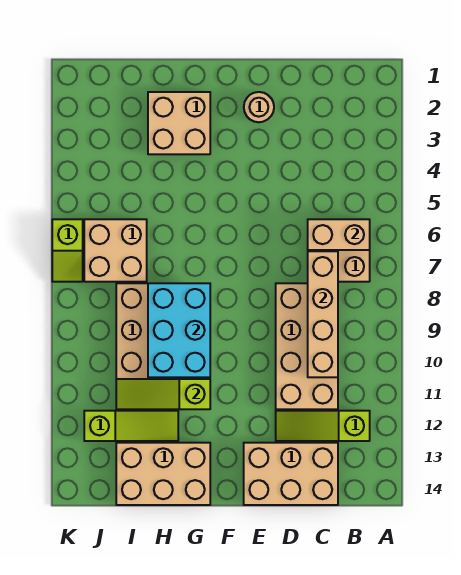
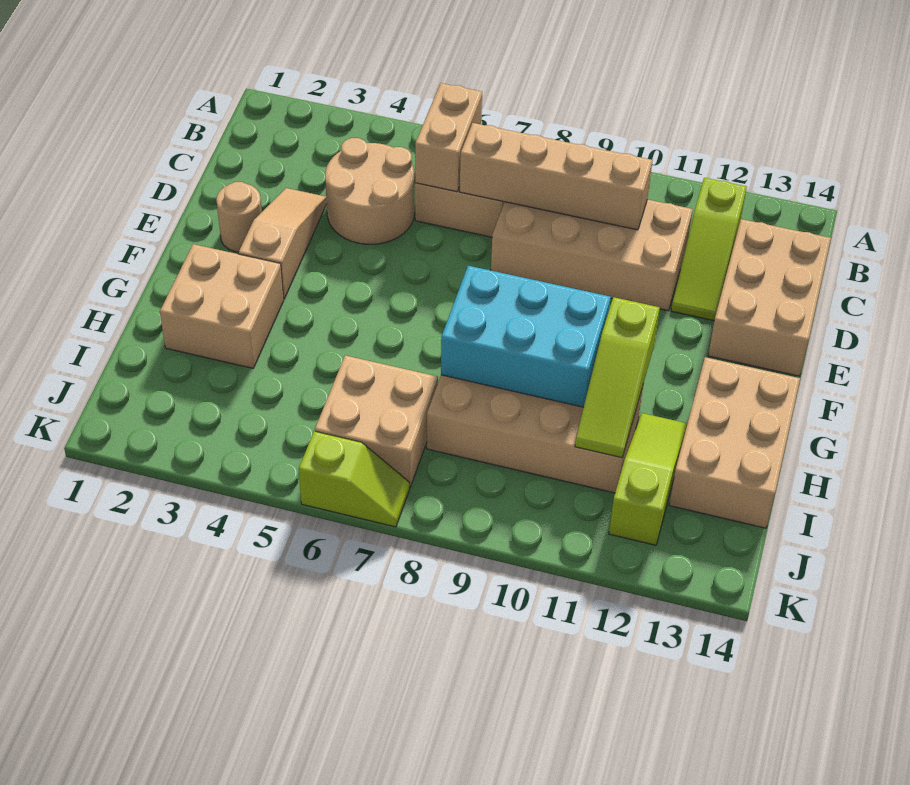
none -> tan 2x2 round brick [325,138,415,244]
none -> tan 1x3 slope [238,188,327,299]

